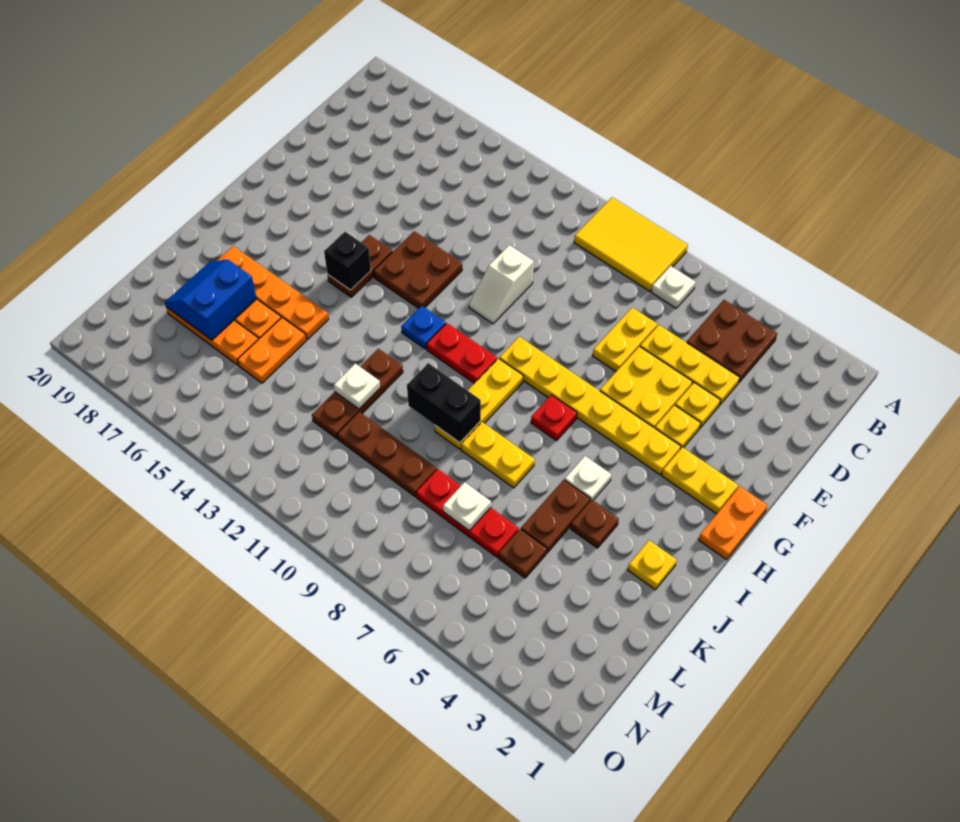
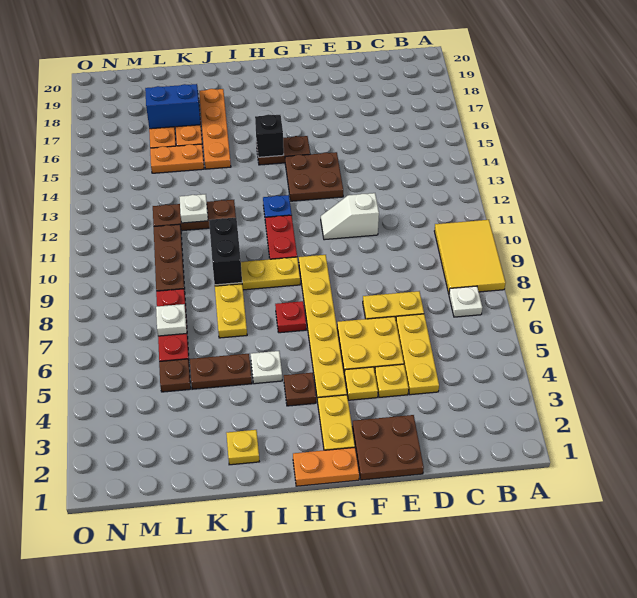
brown 2x2 plate [687,300,777,383] -> brown 2x2 plate moved to [352,415,424,480]
brown 1x1 plate [571,500,619,548] -> brown 1x1 plate moved to [284,373,316,406]

